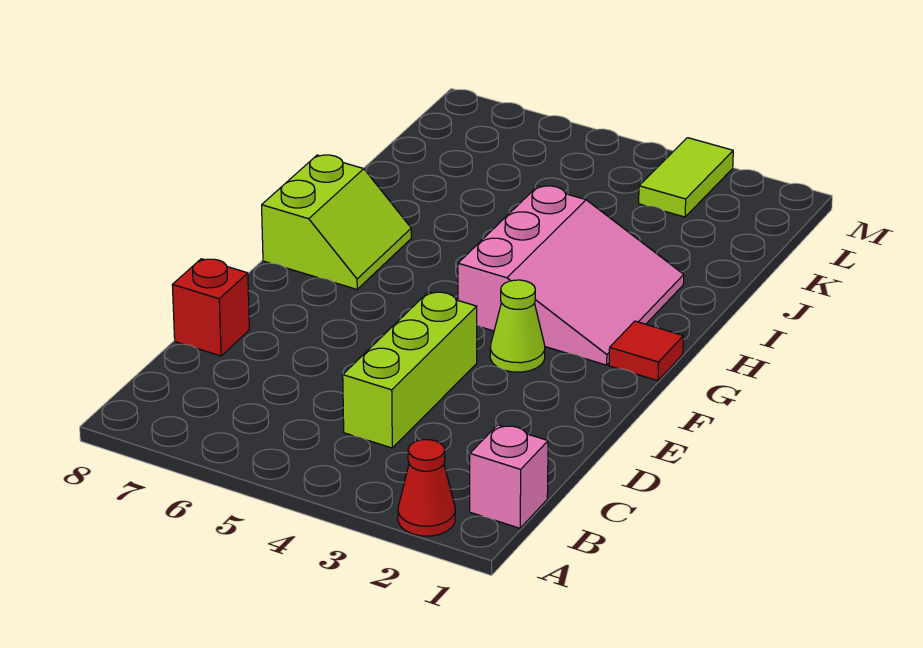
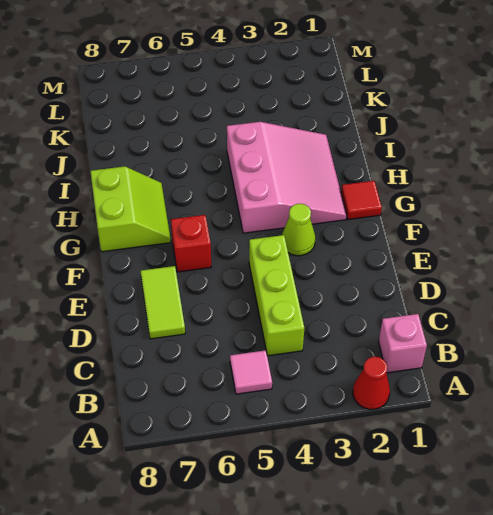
none -> pink 1x1 tile [230,350,272,394]
red 1x1 brick [172,259,249,356] -> red 1x1 brick moved to [171,215,211,272]
lime 1x2 tile [639,138,733,217] -> lime 1x2 tile moved to [141,266,185,339]

